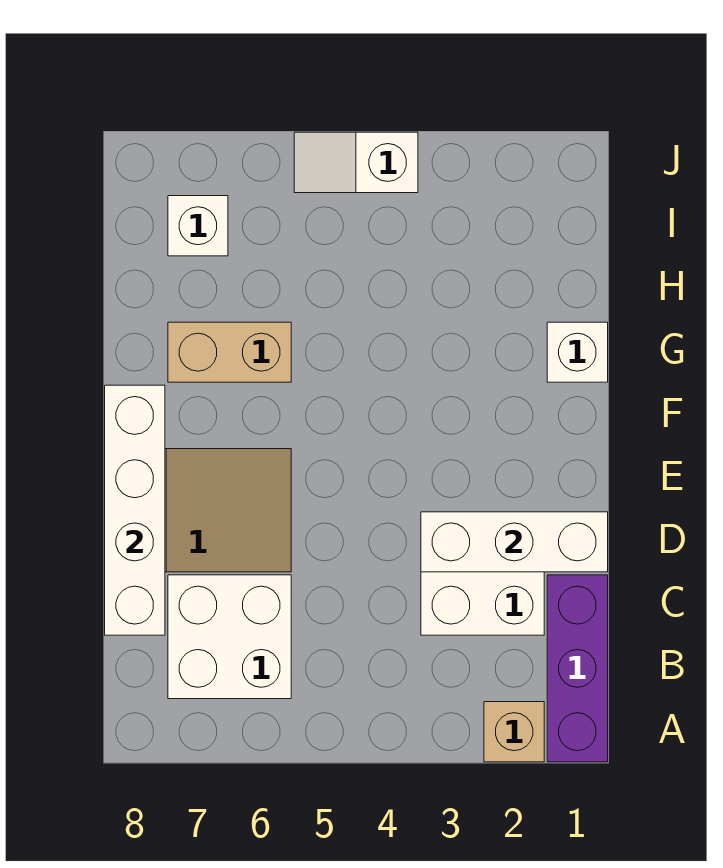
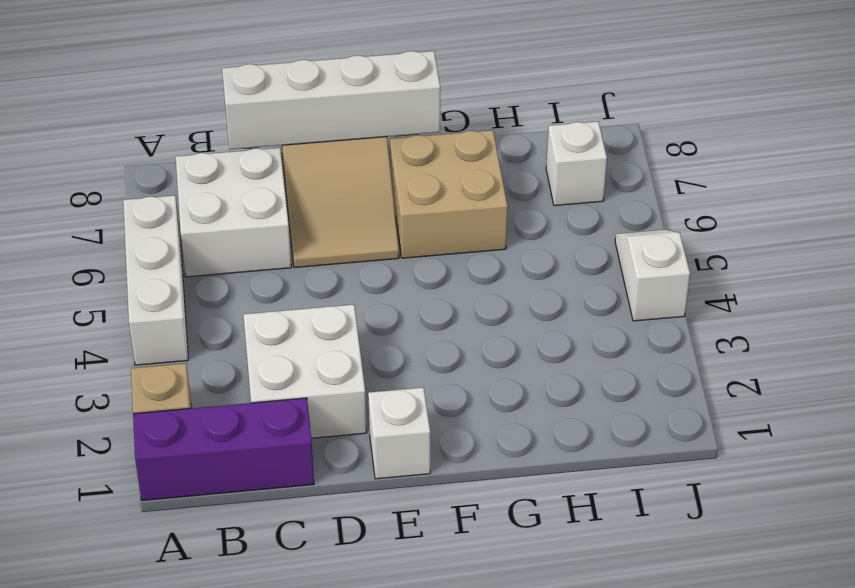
white 1x3 brick [421,512,608,572] -> white 1x3 brick moved to [123,195,188,365]
white 1x1 brick [547,322,608,382] -> white 1x1 brick moved to [368,387,430,479]
tan 1x2 brick [168,322,291,382] -> tan 2x2 brick [390,130,508,258]

